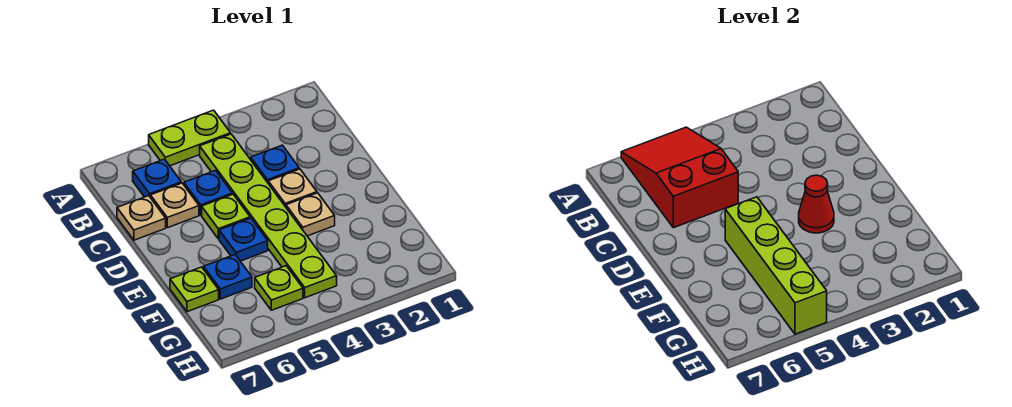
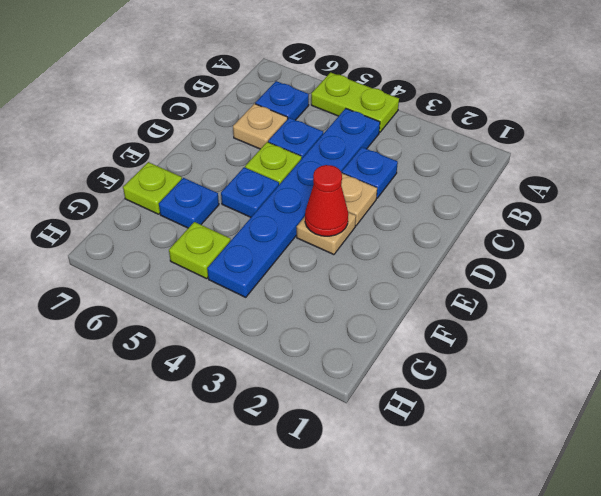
red 2x3 slope [621,127,738,228] -> none
lime 1x6 plate [200,134,337,298] -> blue 1x6 plate [207,108,380,297]
tan 1x1 plate [117,196,166,240] -> none
lime 1x4 brick [725,197,827,334] -> none

